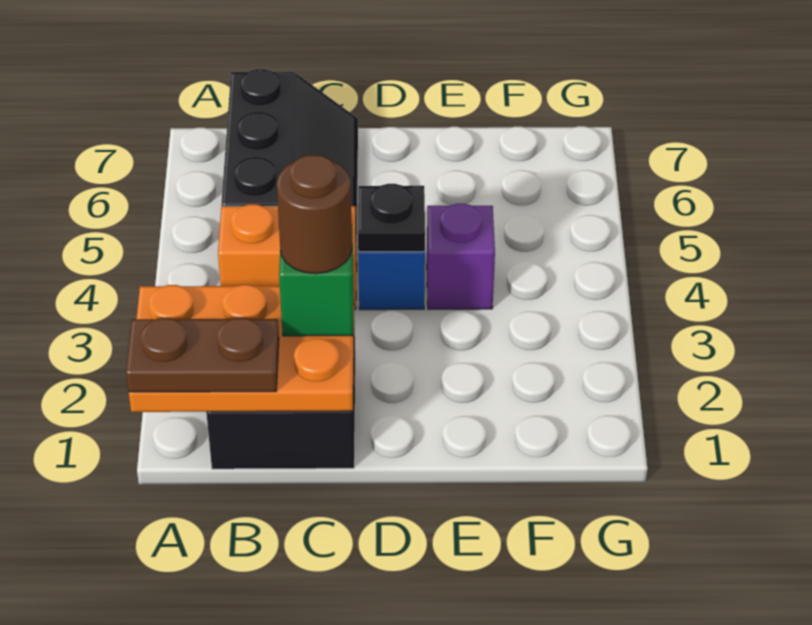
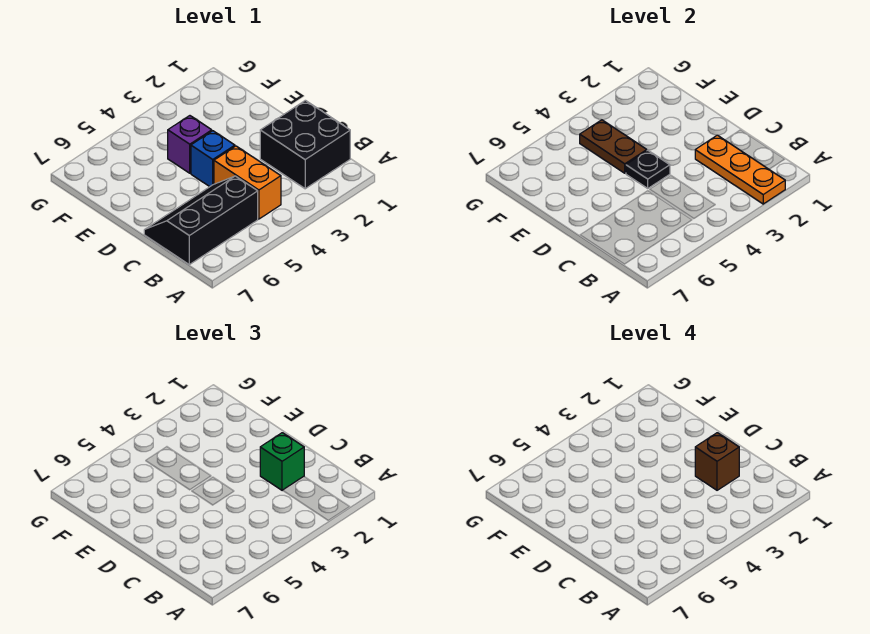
orange 2x3 plate [129,285,354,412] -> orange 1x3 plate [695,135,785,204]
brown 1x2 plate [126,318,279,392] -> brown 1x2 plate moved to [580,120,647,173]
brown 1x1 round brick [277,155,352,274] -> brown 1x1 brick [695,433,739,490]

